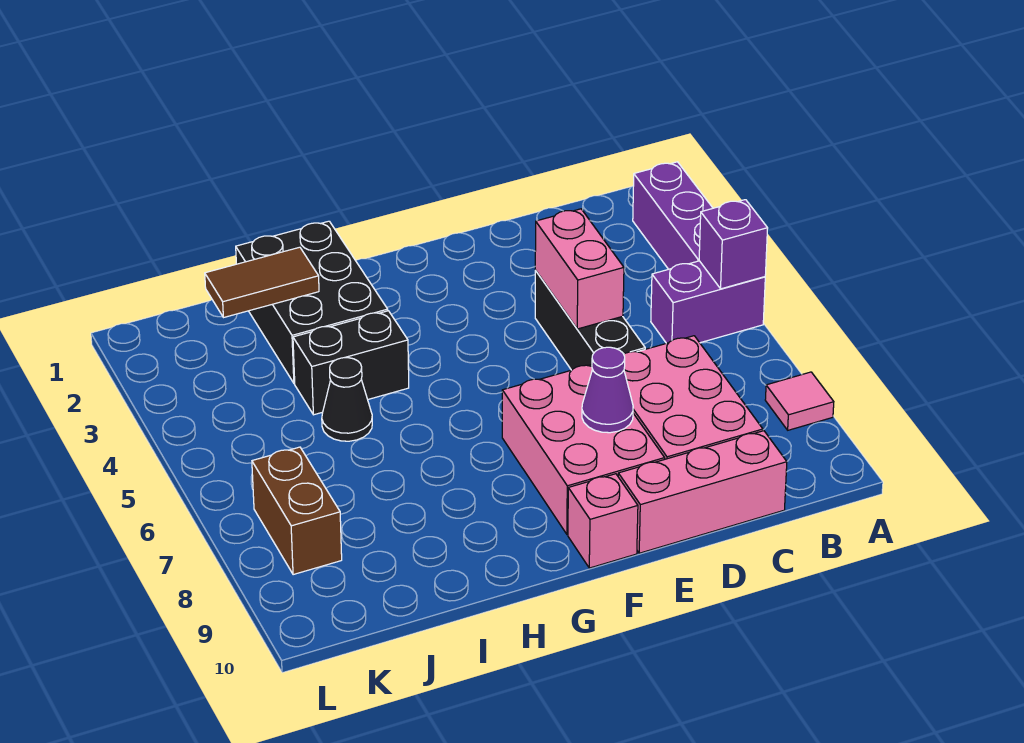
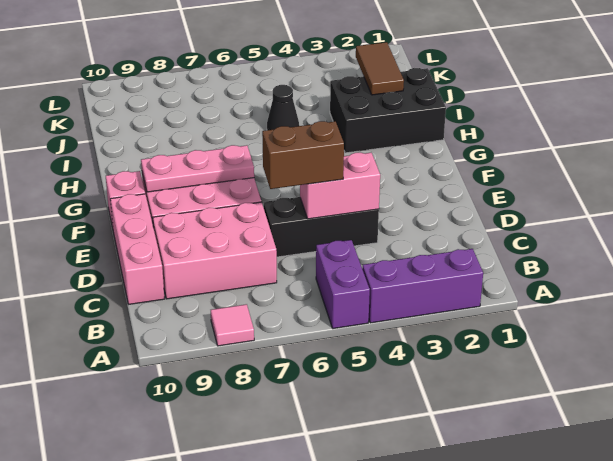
purple 1x1 brick [699,200,768,289] -> none
purple 1x1 cone [582,347,633,433] -> none
none -> pink 1x3 plate [141,145,254,192]
black 1x2 brick [293,311,409,415] -> none
brown 1x2 brick [252,447,342,575] -> brown 1x2 brick moved to [262,121,344,189]

